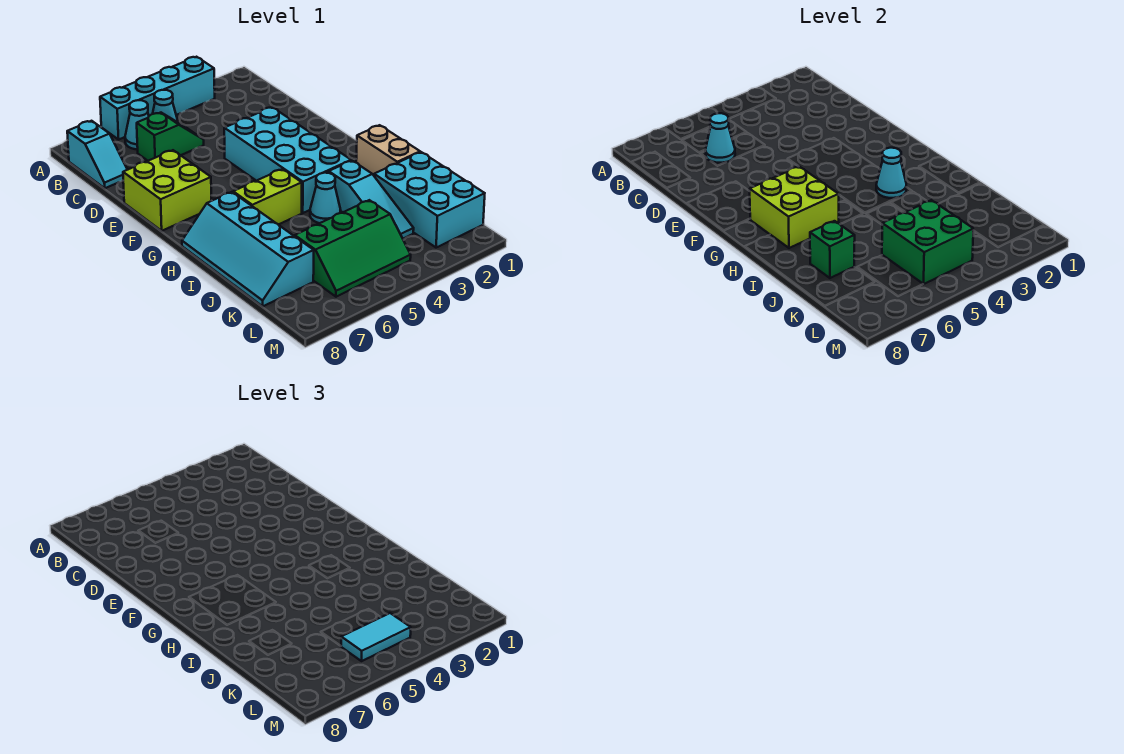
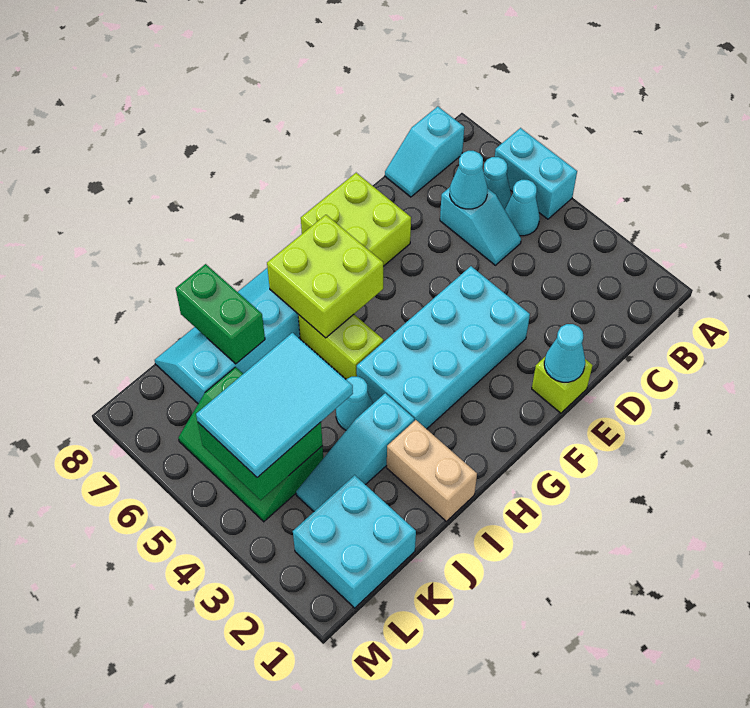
cyan 1x4 brick [100,57,215,139] -> cyan 1x2 brick [495,128,577,219]
green 1x2 slope [137,113,204,161] -> cyan 1x2 slope [440,187,521,265]
none -> lime 1x1 brick [532,357,593,413]
tan 1x2 brick [356,125,420,175] -> tan 1x2 brick turned to [387,420,477,521]
cyan 1x1 cone [876,148,906,198] -> cyan 1x1 cone moved to [544,324,585,382]
cyan 2x3 brick [374,152,485,248] -> cyan 2x2 brick [293,475,416,608]
green 1x1 brick [810,221,855,278] -> green 1x2 brick [176,264,265,364]
cyan 1x2 tile [341,613,411,661] -> cyan 2x3 tile [196,333,353,478]

